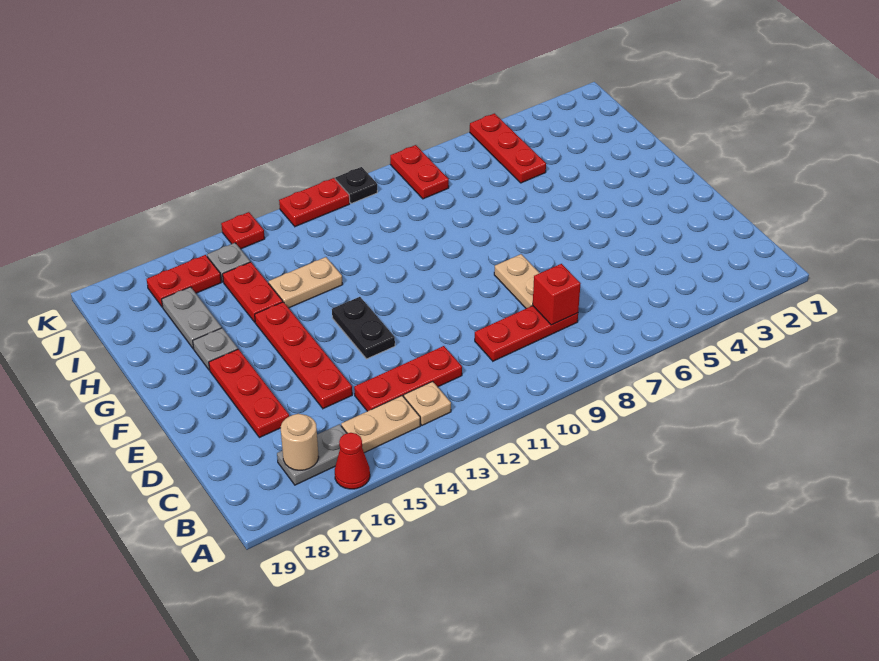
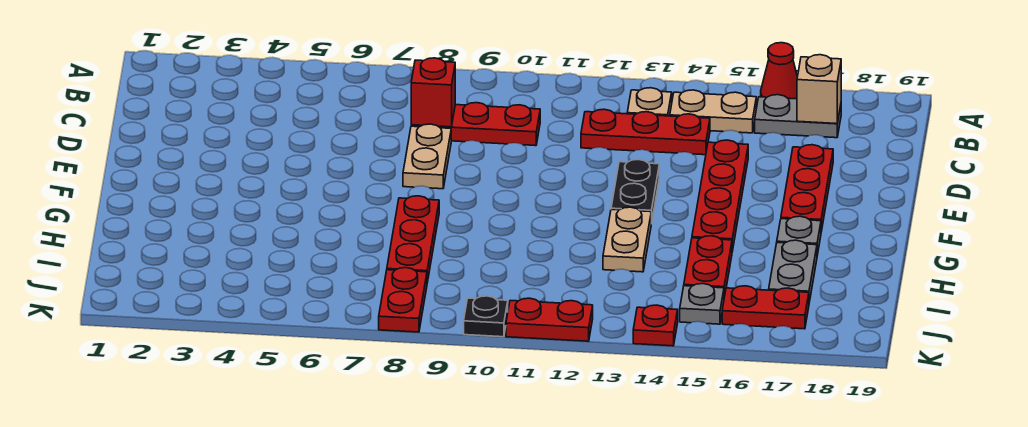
tan 1x1 round brick [281,414,319,470] -> tan 1x1 brick [797,55,841,124]
tan 1x2 plate [269,257,343,308] -> tan 1x2 plate turned to [603,207,651,272]
red 1x3 plate [470,113,546,183] -> red 1x3 plate moved to [387,196,439,282]

